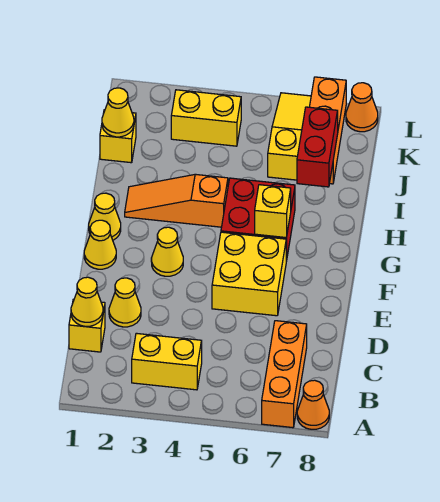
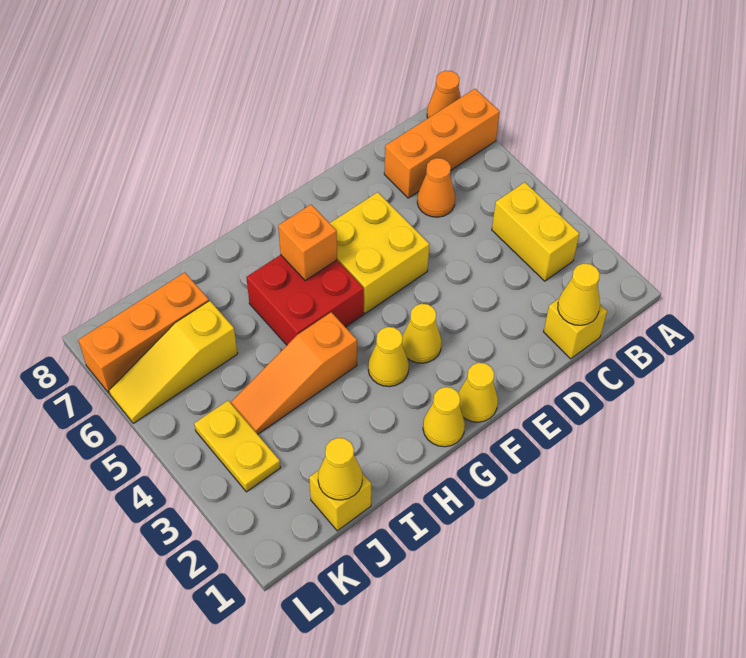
yellow 1x1 cone [109,278,141,327] -> yellow 1x1 cone moved to [368,327,409,387]
yellow 1x1 brick [255,185,291,238] -> orange 1x1 brick [278,205,337,281]
orange 1x3 slope [125,174,228,227] -> orange 1x3 slope turned to [230,312,357,434]
red 1x2 brick [297,107,338,187] -> none
yellow 1x2 brick [171,90,241,146] -> yellow 1x2 plate [194,401,281,492]
orange 1x1 cone [346,83,378,132] -> orange 1x1 cone moved to [417,158,455,217]

